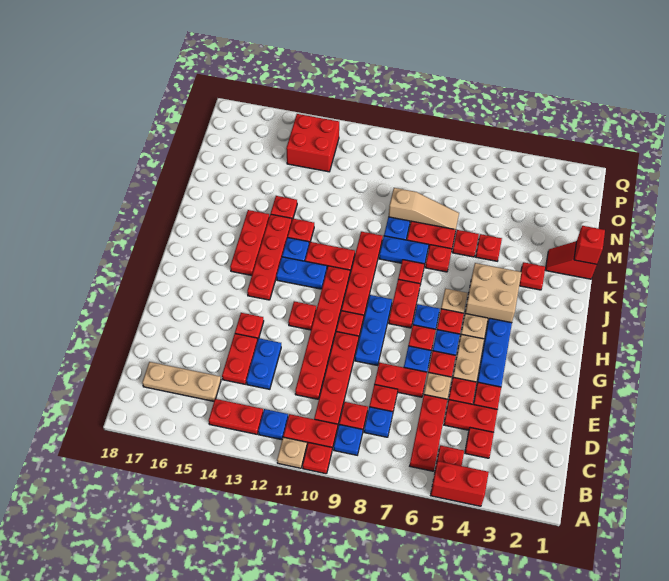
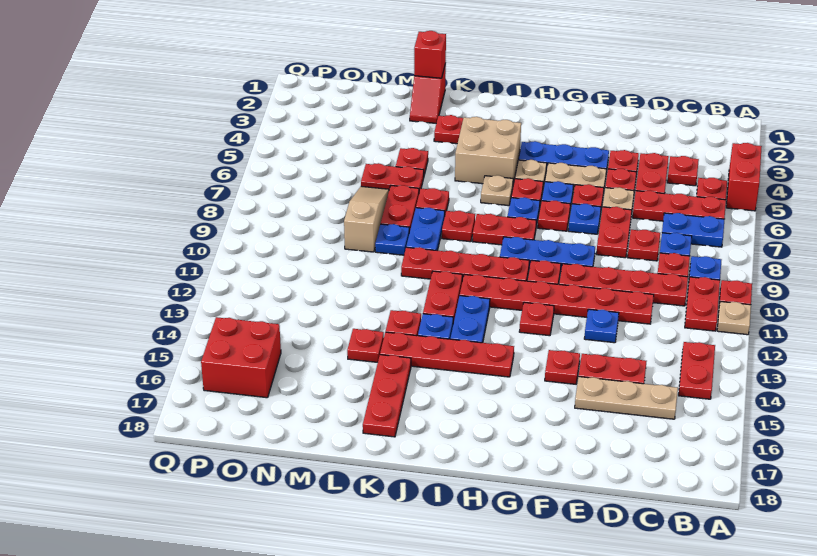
blue 1x1 plate [258,409,288,440] -> blue 1x1 plate moved to [584,309,619,343]
tan 1x3 plate [142,362,221,401] -> tan 1x3 plate turned to [575,377,678,419]
blue 1x2 plate [246,338,281,389] -> blue 1x2 plate moved to [662,213,725,247]
red 1x3 plate [230,210,269,275] -> red 1x3 plate turned to [363,355,411,437]
red 1x1 plate [452,230,479,257] -> red 1x2 plate [361,163,424,192]
red 2x2 brick [286,114,339,172] -> red 2x2 brick moved to [201,317,281,398]

